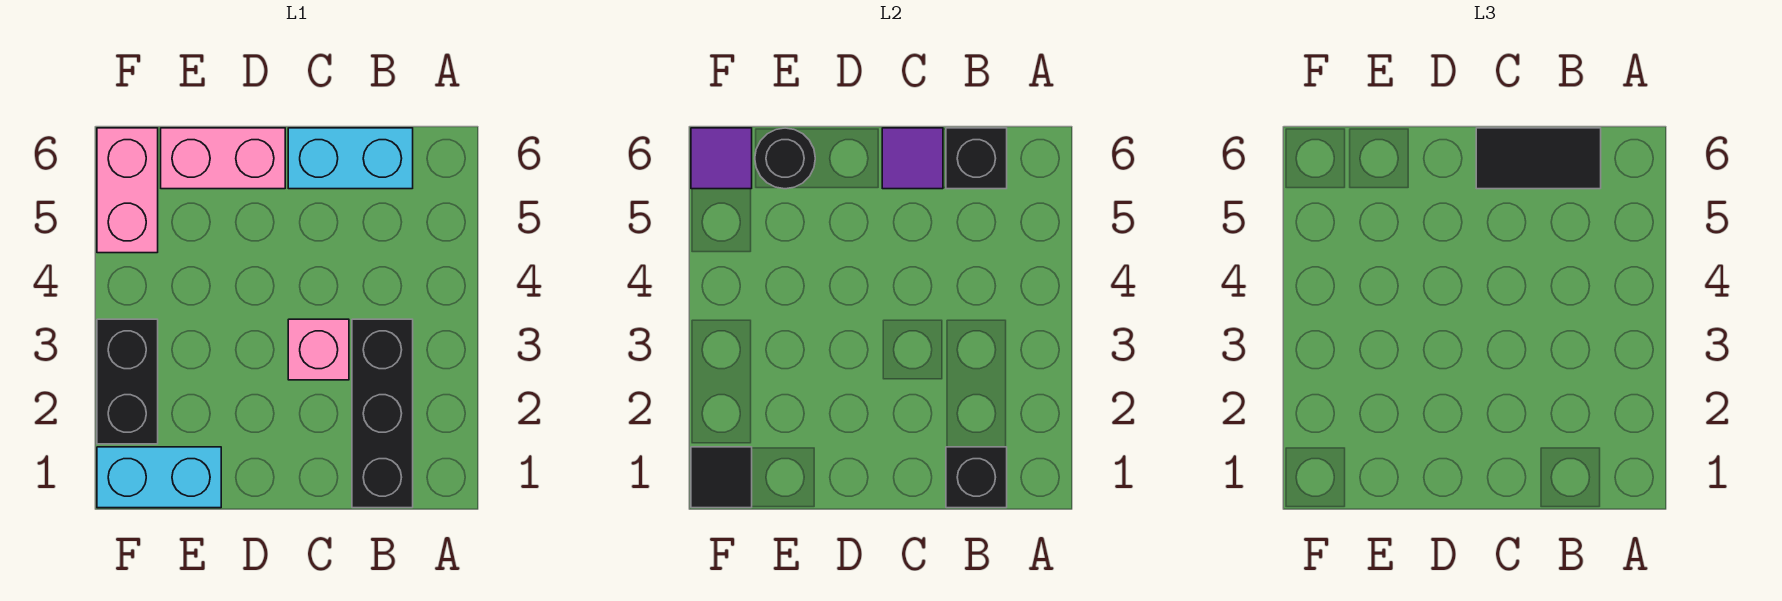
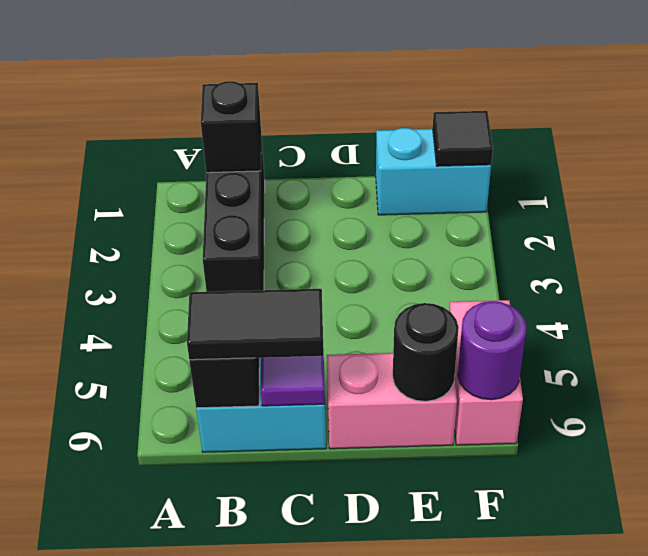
pink 1x1 brick [288,319,349,380] -> none
black 1x2 brick [97,319,158,444] -> none
purple 1x1 tile [691,128,752,189] -> purple 1x1 round brick [458,301,526,400]

